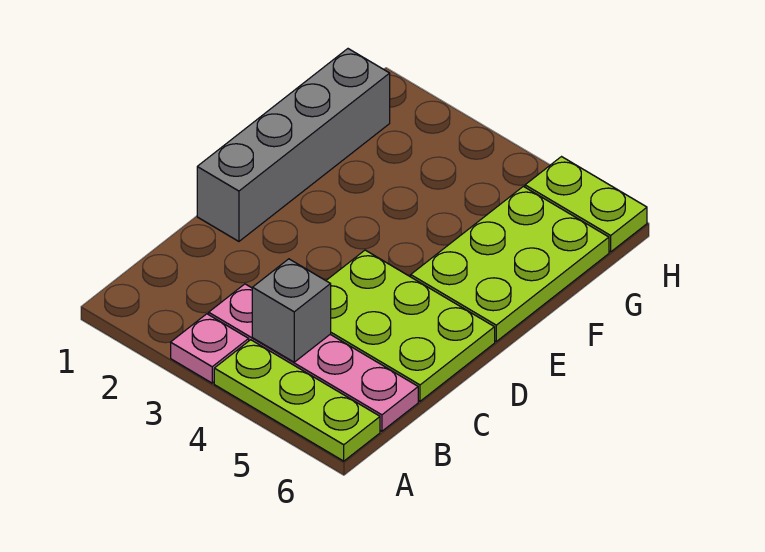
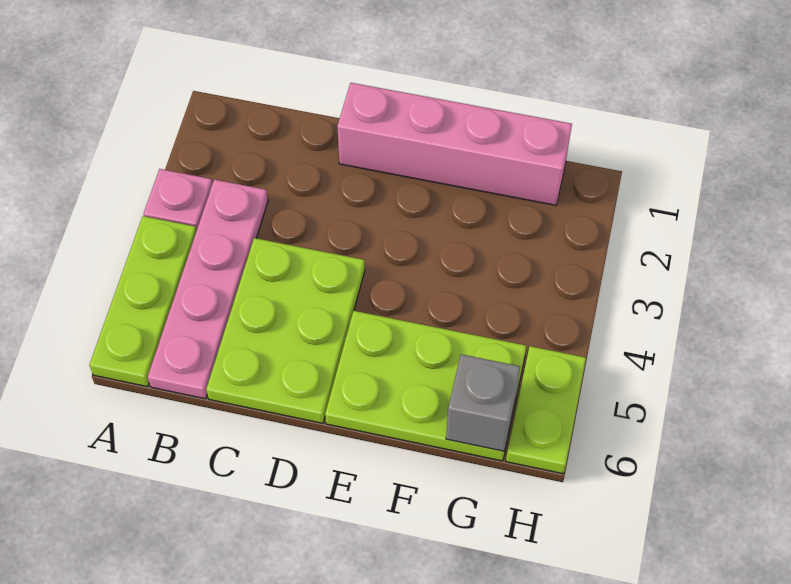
grey 1x1 brick [252,259,331,362] -> grey 1x1 brick moved to [446,354,520,451]
grey 1x4 brick [197,49,390,241] -> pink 1x4 brick [337,83,572,205]

